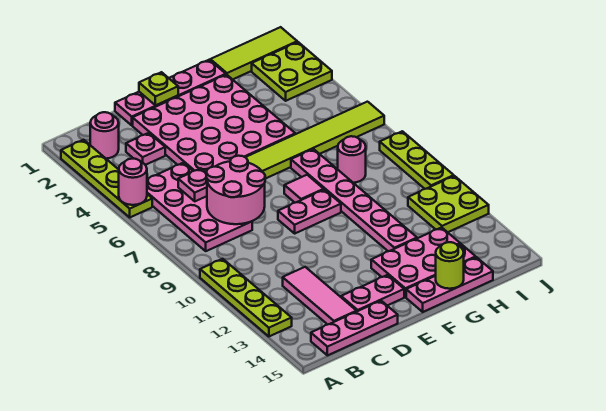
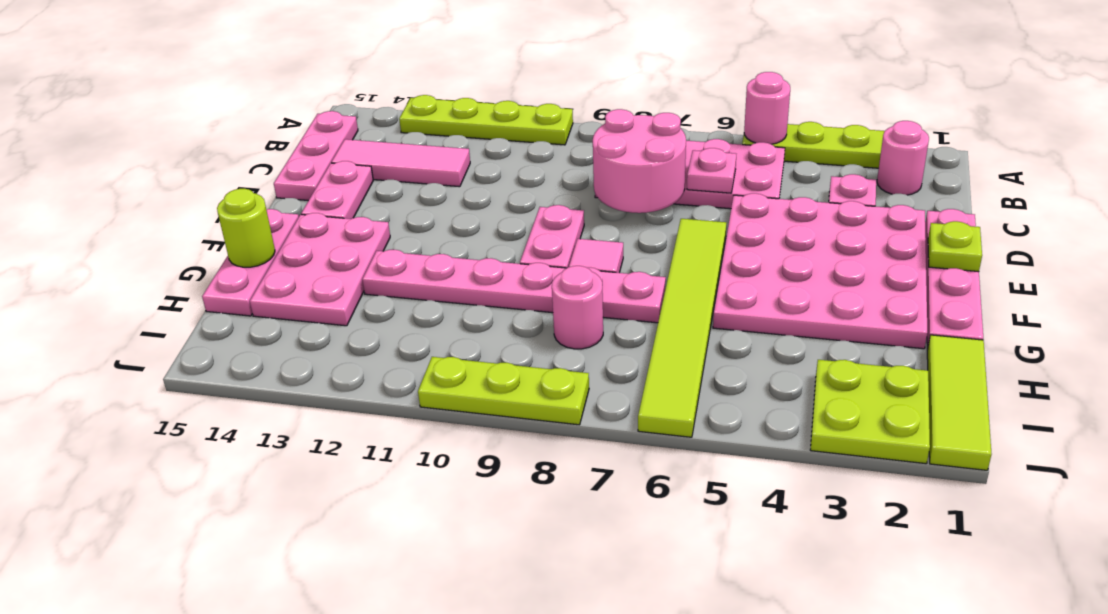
lime 2x2 plate [408,176,489,232] -> none

